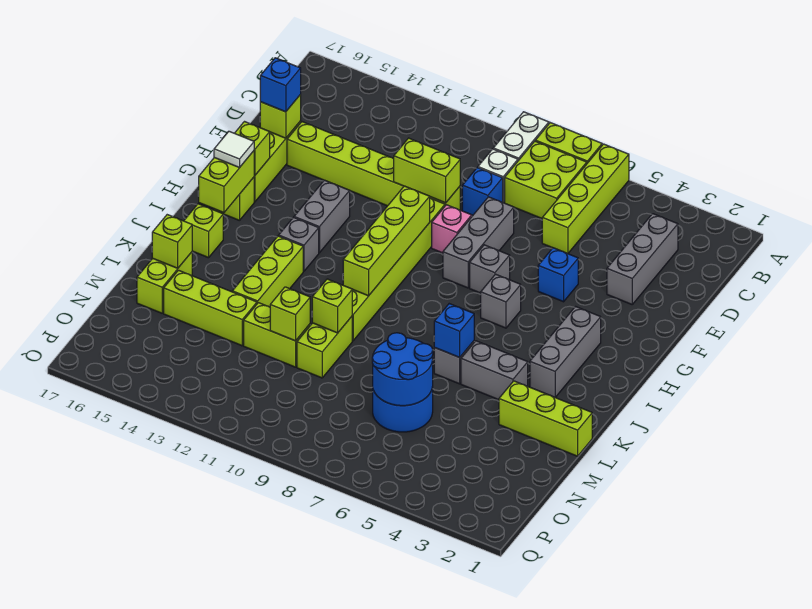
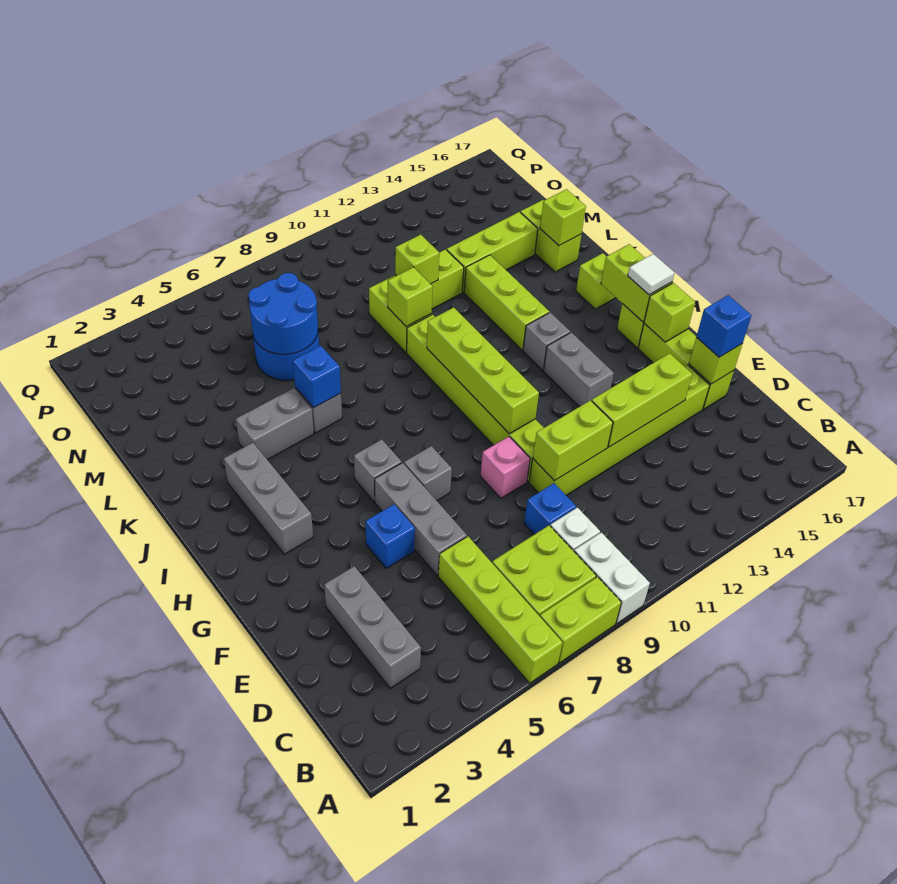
grey 1x3 brick [443,197,514,288] -> grey 1x3 brick moved to [375,463,467,576]
lime 1x3 brick [499,381,592,456] -> lime 1x3 brick moved to [592,353,692,447]

